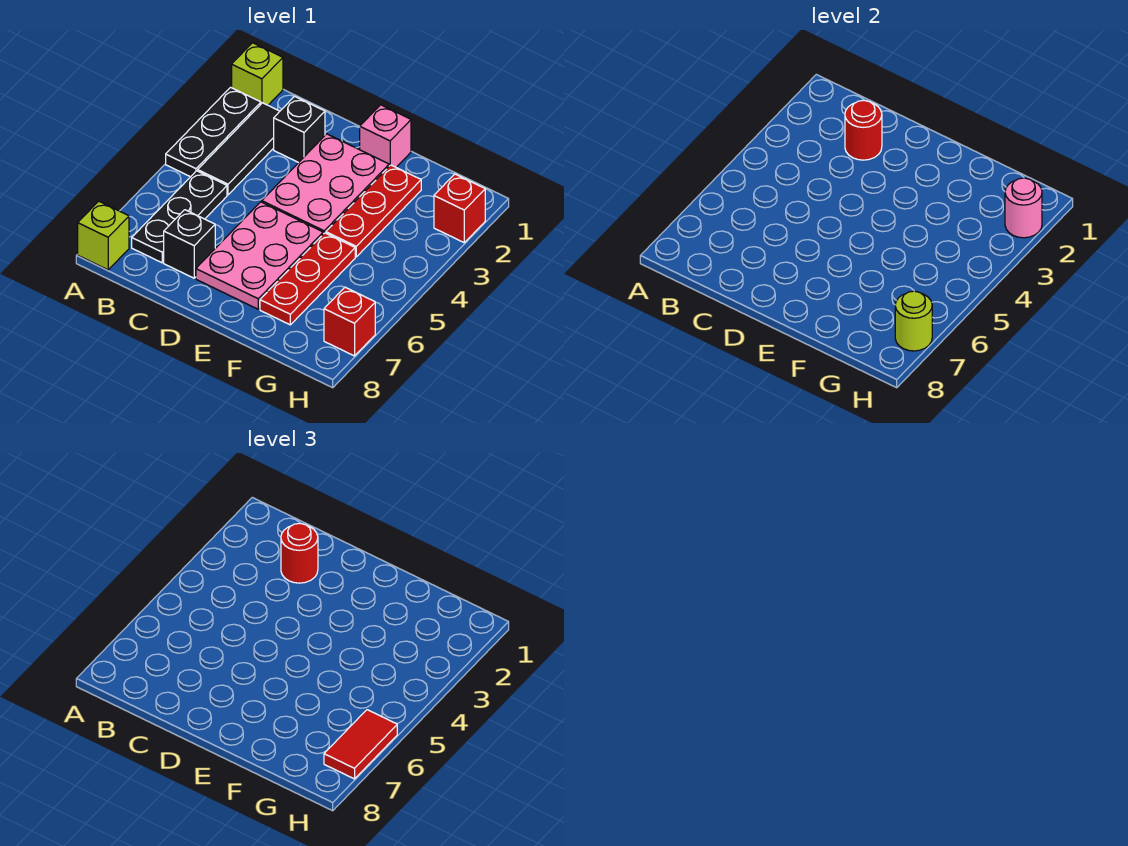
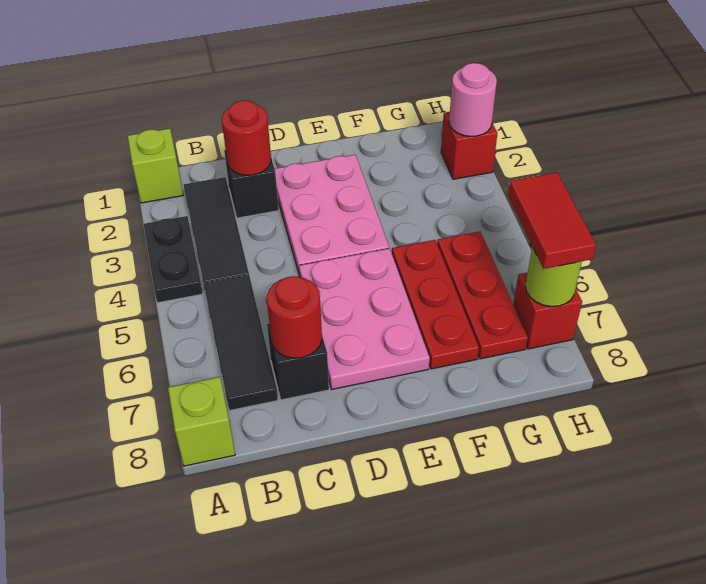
black 1x3 plate [166,87,261,177] -> black 1x2 plate [144,216,203,303]
black 1x3 plate [132,171,227,263] -> black 1x3 tile [203,275,278,411]
red 1x1 round brick [281,523,318,583] -> red 1x1 round brick moved to [267,276,322,358]
pink 1x1 brick [360,105,411,167] -> none
red 1x3 plate [326,165,421,257] -> red 1x3 plate moved to [437,231,528,359]

